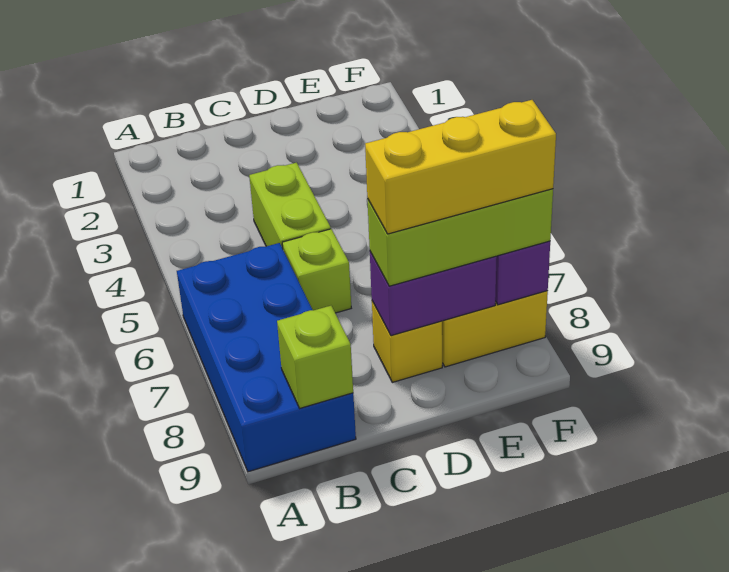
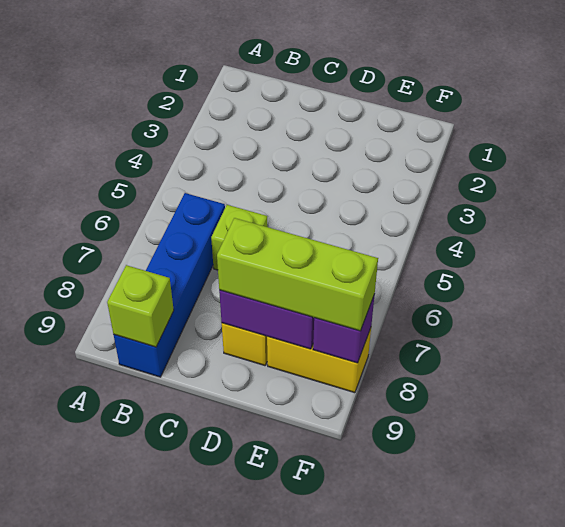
blue 2x4 brick [177,243,356,472] -> blue 1x4 brick [114,193,225,377]
lime 1x2 brick [249,163,331,248] -> none
yellow 1x3 brick [365,100,556,234] -> none

